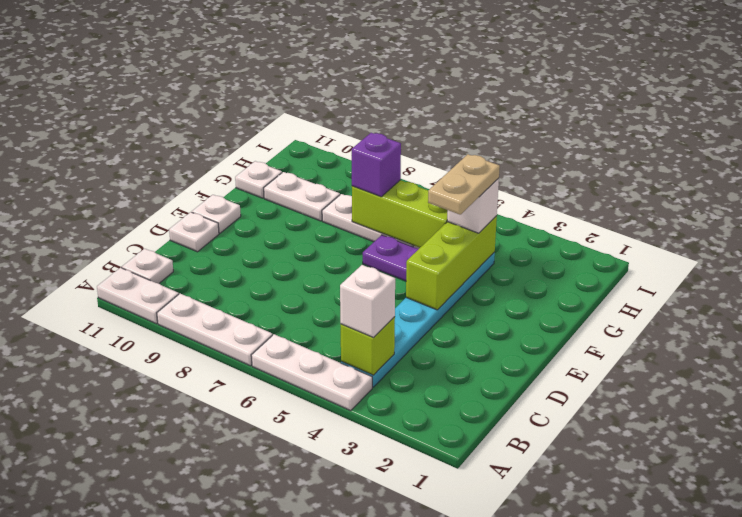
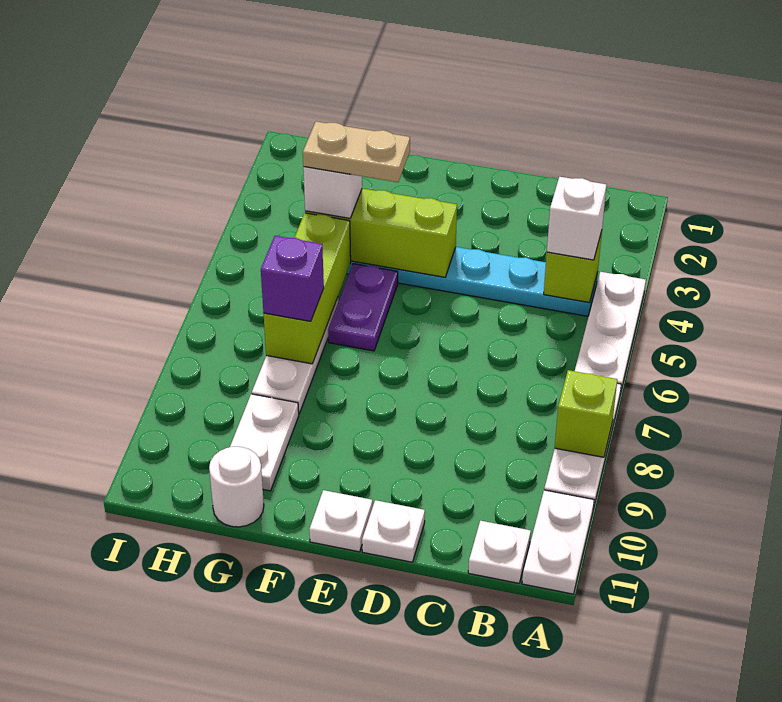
none -> lime 1x1 brick [555,370,617,457]
white 1x1 plate [235,161,282,198] -> white 1x1 round brick [209,447,264,527]

